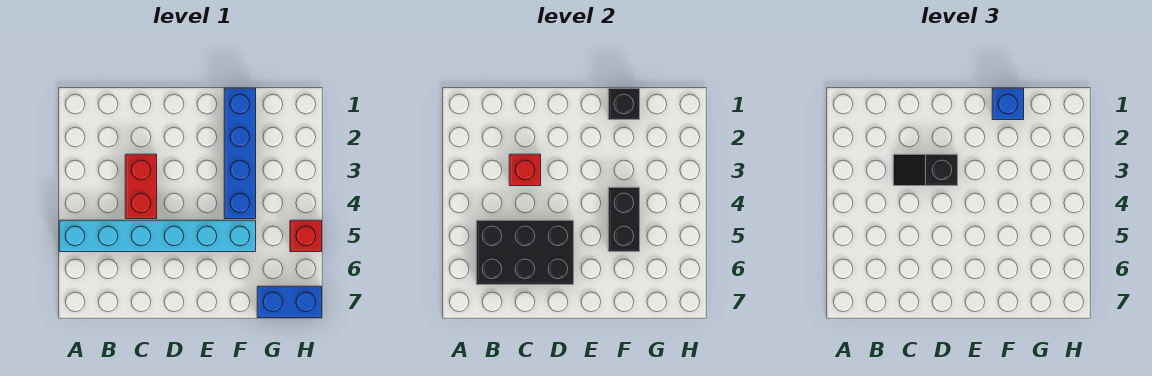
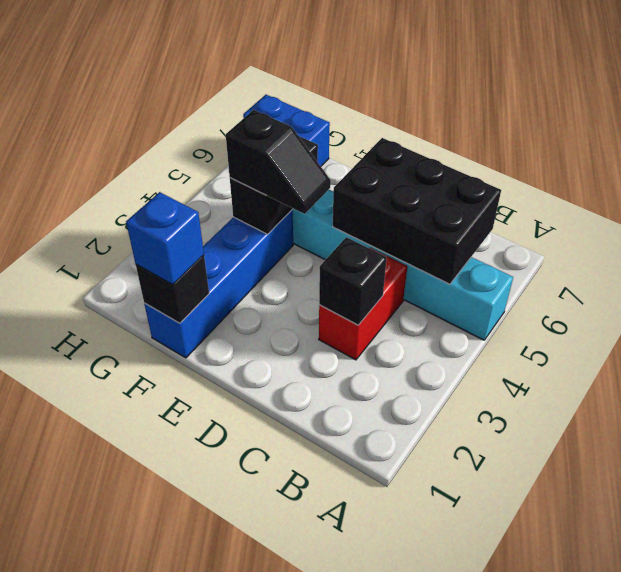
red 1x1 brick [509,154,541,186] -> black 1x1 brick [319,237,387,325]
black 1x2 slope [893,154,958,186] -> black 1x2 slope moved to [226,110,331,214]
red 1x1 brick [290,220,322,252] -> none

